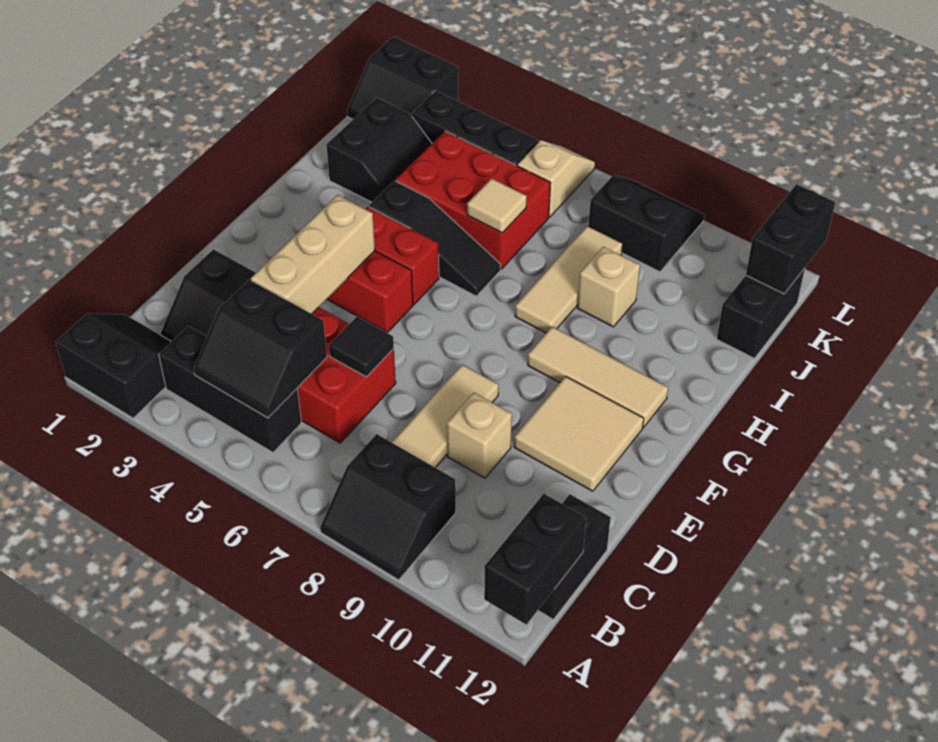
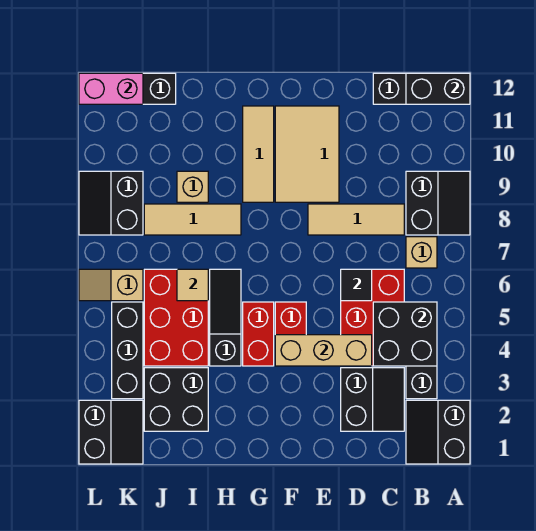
black 2x2 slope [194,280,327,418] -> black 2x2 brick [373,302,437,366]
tan 1x1 brick [447,393,512,478] -> tan 1x1 brick moved to [406,237,437,268]
tan 2x2 tile [514,377,644,491] -> tan 2x3 tile [275,106,339,202]
black 2x2 slope [326,98,432,202] -> black 2x2 brick [144,368,208,431]
black 1x2 brick [746,184,835,294] -> pink 1x2 brick [79,73,143,104]

